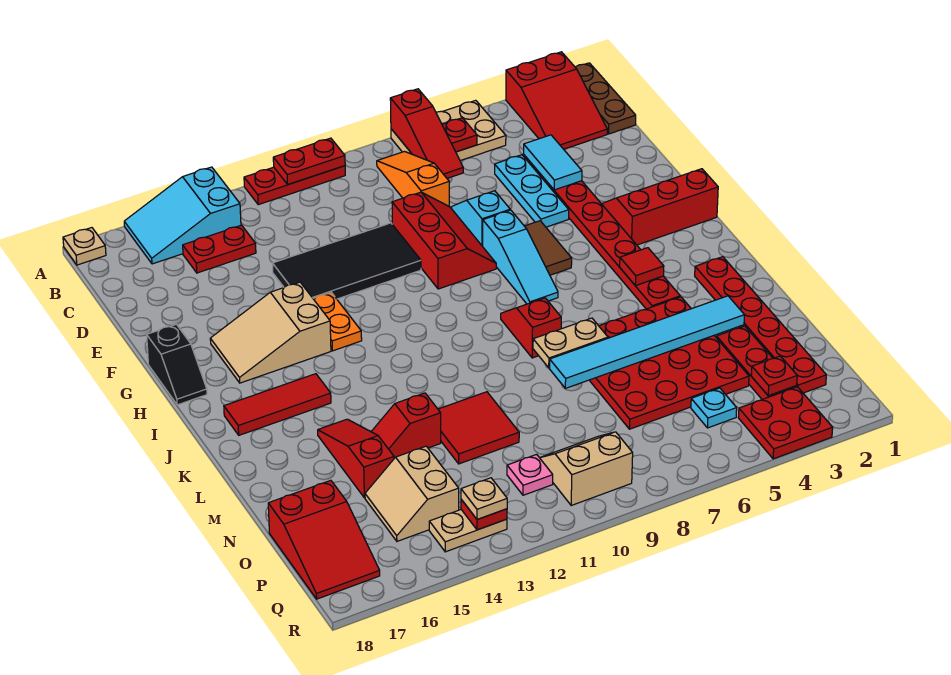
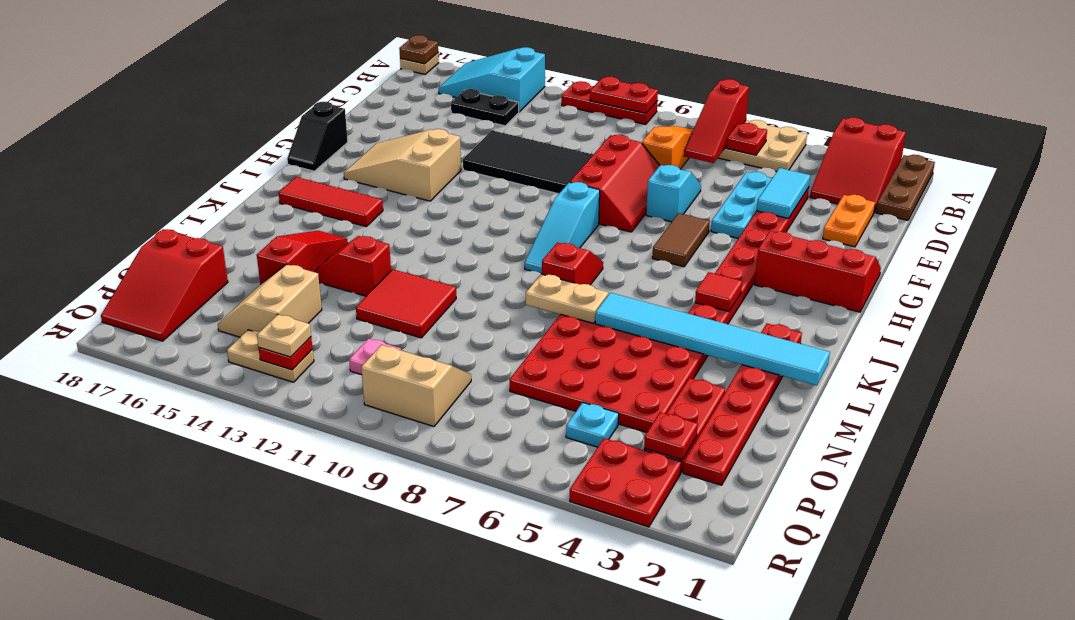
none -> brown 1x1 plate [399,35,438,64]
red 1x2 plate [183,225,256,273] -> black 1x2 plate [451,89,519,126]
cyan 1x3 slope [483,210,558,304] -> cyan 1x3 slope moved to [525,182,600,274]
orange 1x2 plate [313,292,362,351] -> orange 1x2 plate moved to [823,195,875,247]
cyan 1x6 tile [550,296,744,388] -> cyan 1x6 tile moved to [595,293,830,385]

